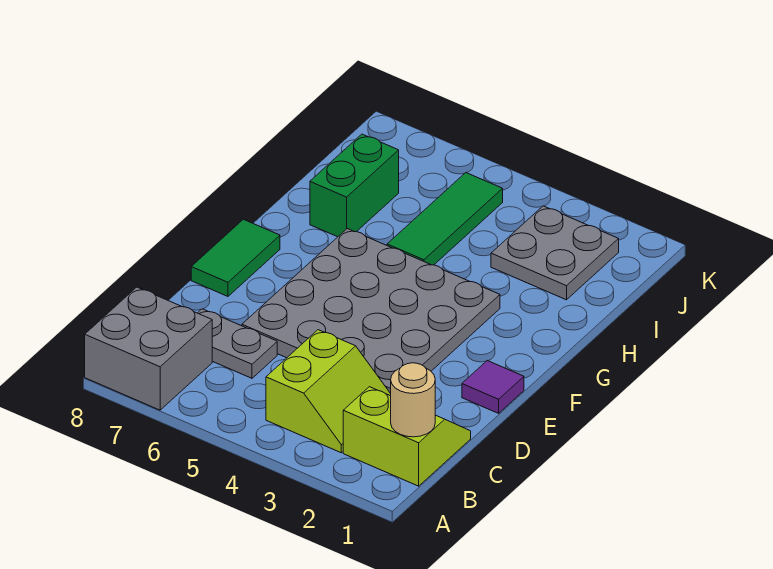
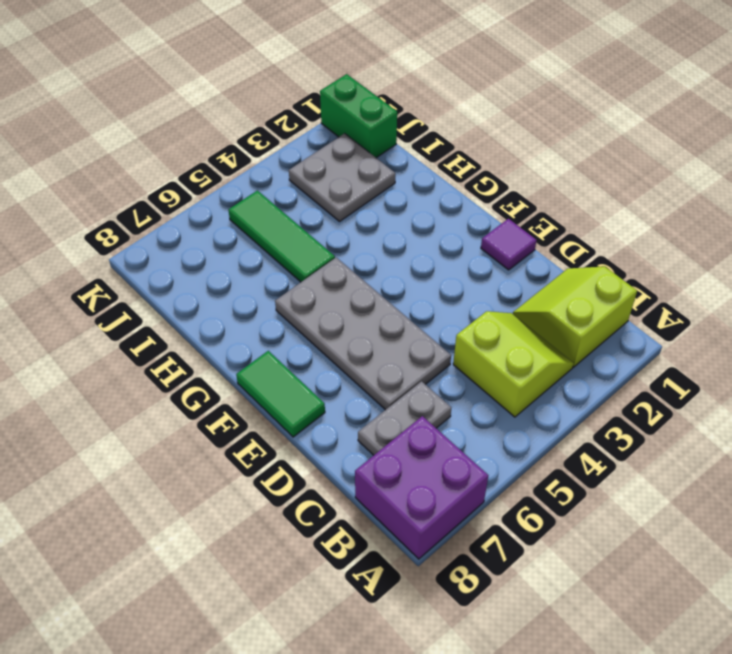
grey 2x2 brick [85,287,212,410] -> purple 2x2 brick [355,416,488,559]
tan 1x1 round brick [391,363,435,437] -> none
grey 4x4 plate [242,229,500,393] -> grey 2x4 plate [275,258,451,410]
green 1x2 brick [310,134,399,237] -> green 1x2 brick moved to [320,74,397,158]

